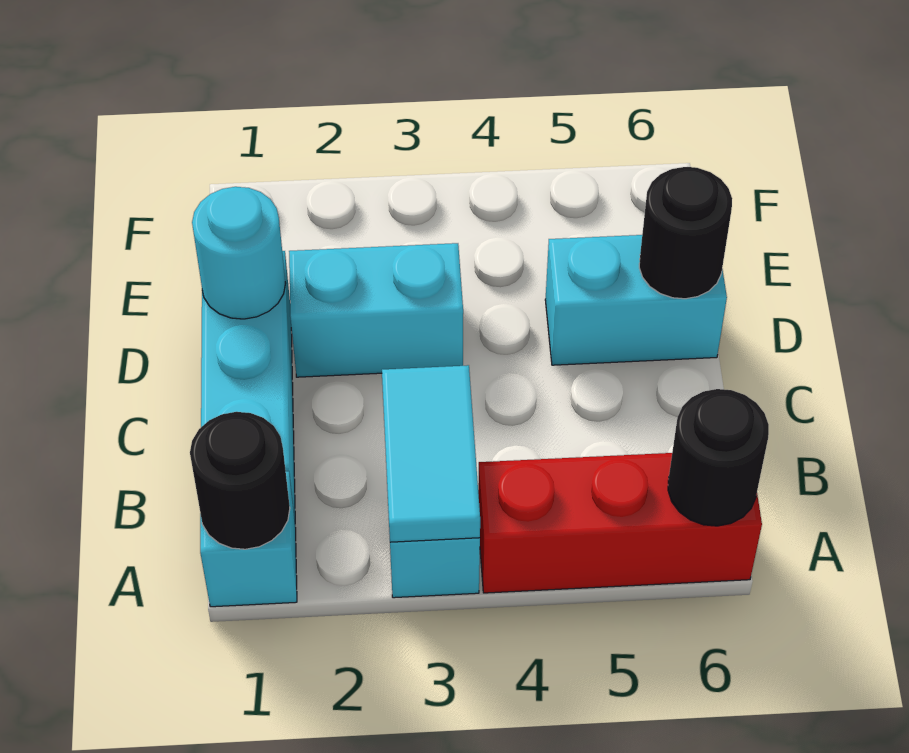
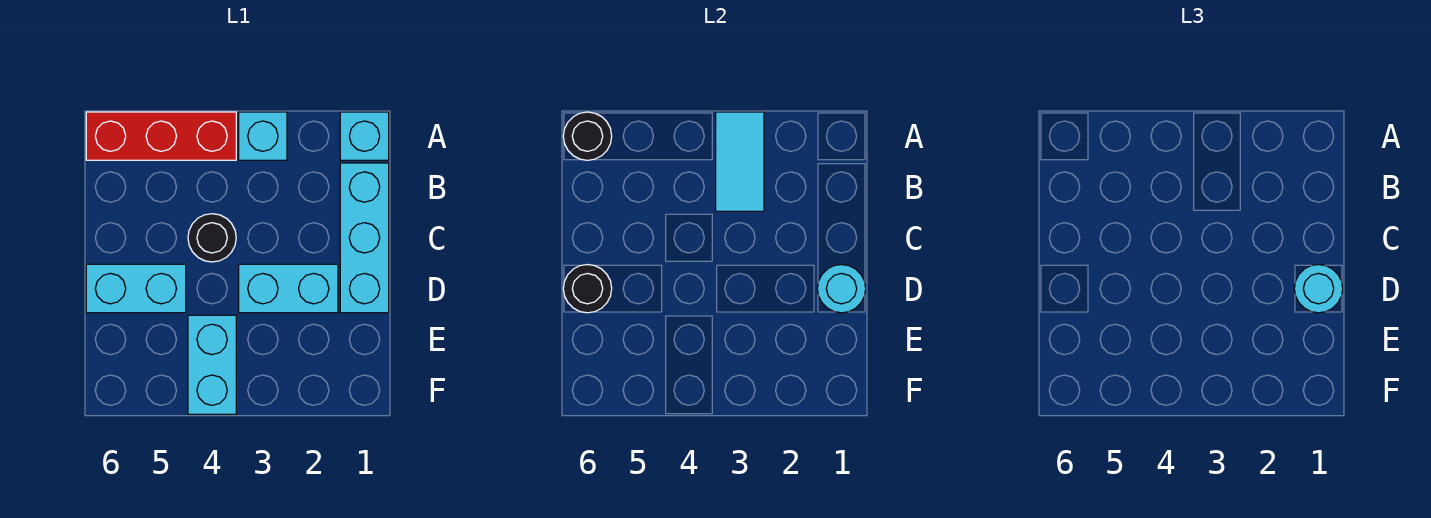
black 1x1 round brick [190,412,290,549] -> black 1x1 round brick moved to [188,214,236,262]
none -> cyan 1x1 round brick [1294,265,1343,313]
none -> cyan 1x2 brick [188,315,236,414]

